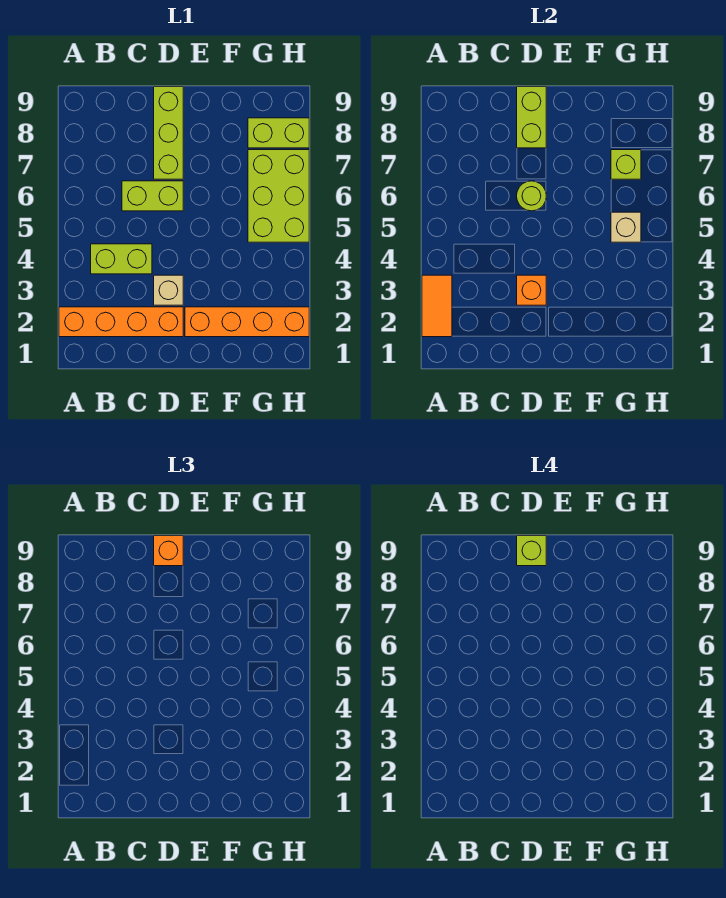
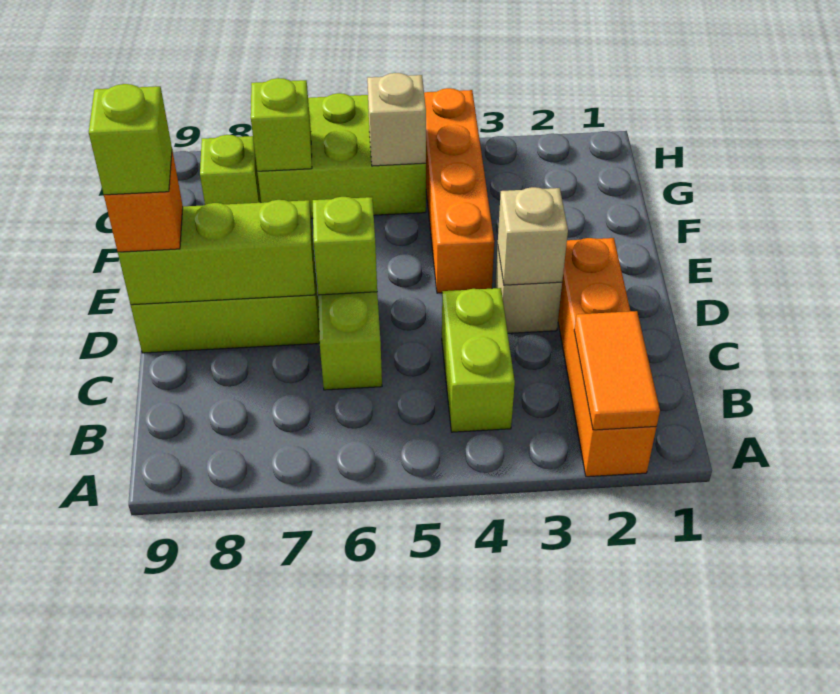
orange 1x2 tile [422,275,452,337] -> orange 1x2 tile turned to [574,311,660,430]
orange 1x1 brick [517,275,546,305] -> tan 1x1 brick [498,187,568,285]
lime 1x1 round brick [517,181,546,211] -> lime 1x1 brick [313,197,377,295]
lime 1x2 brick [517,87,546,148] -> lime 1x3 brick [118,200,315,305]
orange 1x4 brick [185,307,309,337] -> orange 1x4 brick moved to [424,88,494,293]
lime 1x2 brick [248,118,309,148] -> lime 1x1 brick [200,135,261,205]

